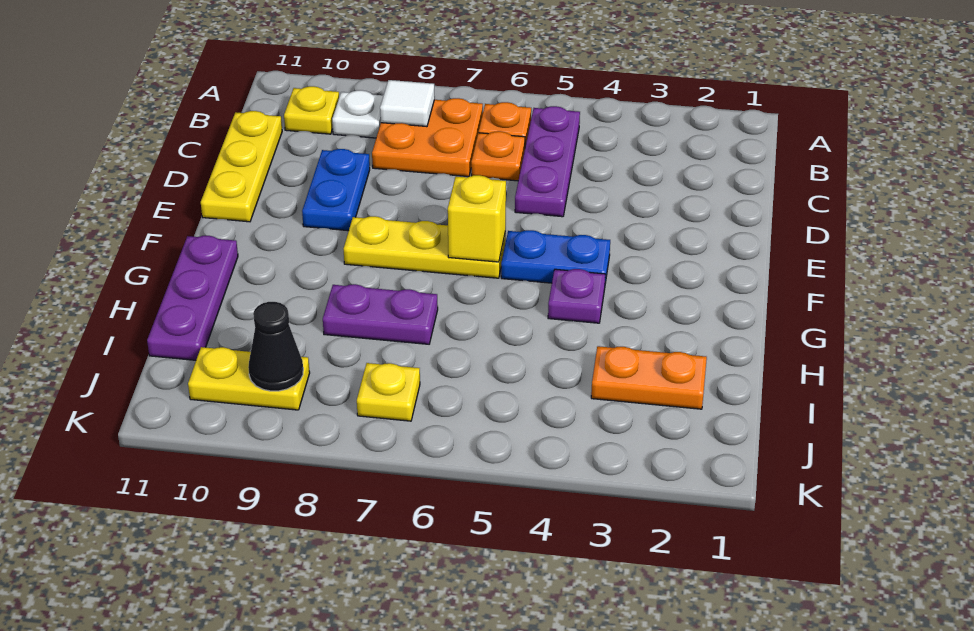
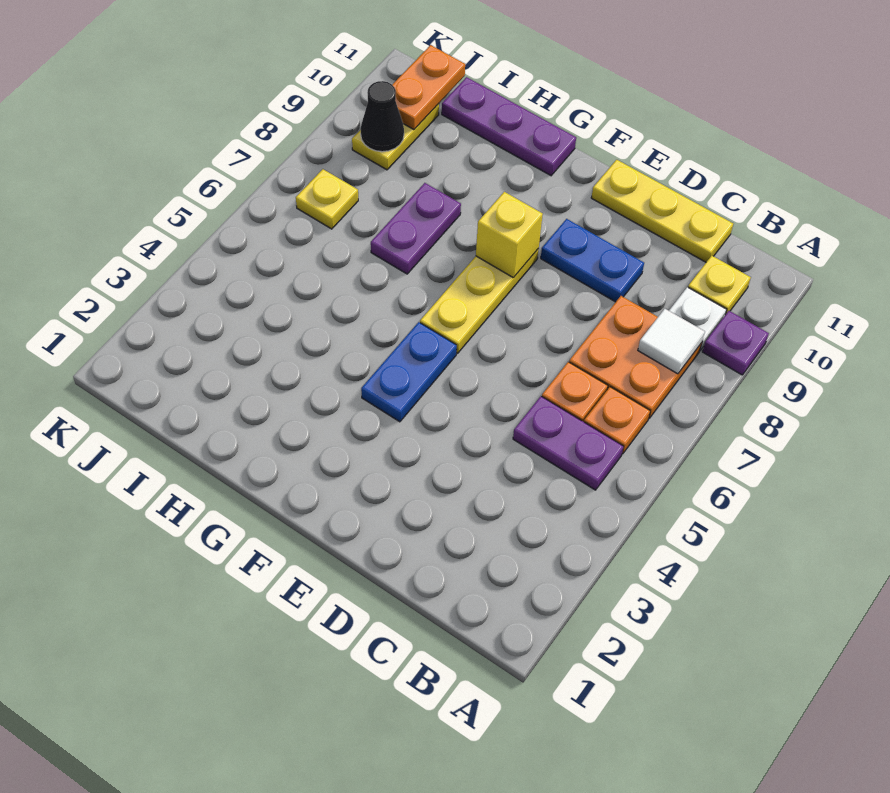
purple 1x3 plate [515,106,580,217] -> purple 1x2 plate [513,396,624,490]
yellow 1x1 brick [448,175,506,262] -> yellow 1x1 brick moved to [476,192,543,278]
purple 1x1 plate [548,269,605,323] -> purple 1x1 plate moved to [702,311,769,375]
orange 1x2 plate [591,346,707,409] -> orange 1x2 plate moved to [392,45,465,130]

